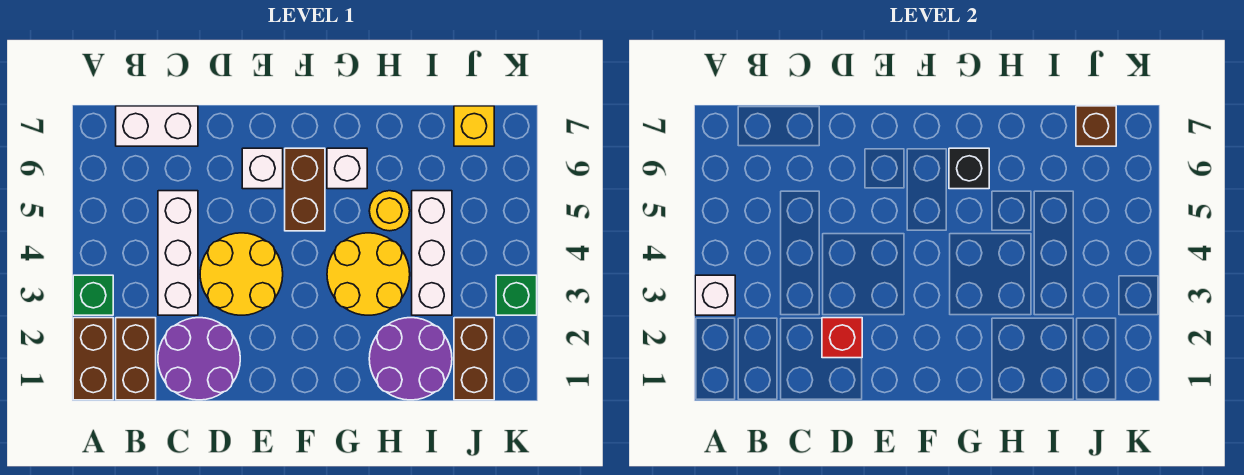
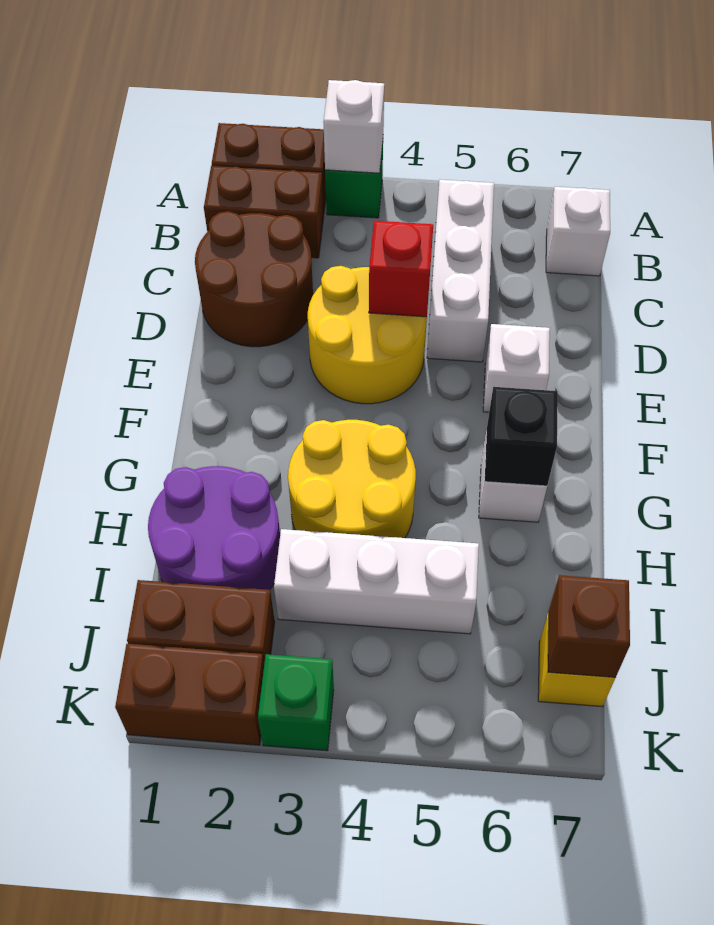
white 1x2 brick [116,106,198,146] -> white 1x1 brick [546,187,610,276]
purple 2x2 round brick [158,318,240,400] -> brown 2x2 round brick [195,211,313,347]
white 1x3 brick [158,191,198,315] -> white 1x3 brick turned to [427,180,494,362]
red 1x1 brick [822,318,862,358] -> red 1x1 brick moved to [369,221,433,317]
brown 1x2 brick [285,148,325,231] -> brown 1x2 brick moved to [115,644,264,745]
yellow 1x1 round brick [369,191,410,231] -> none

